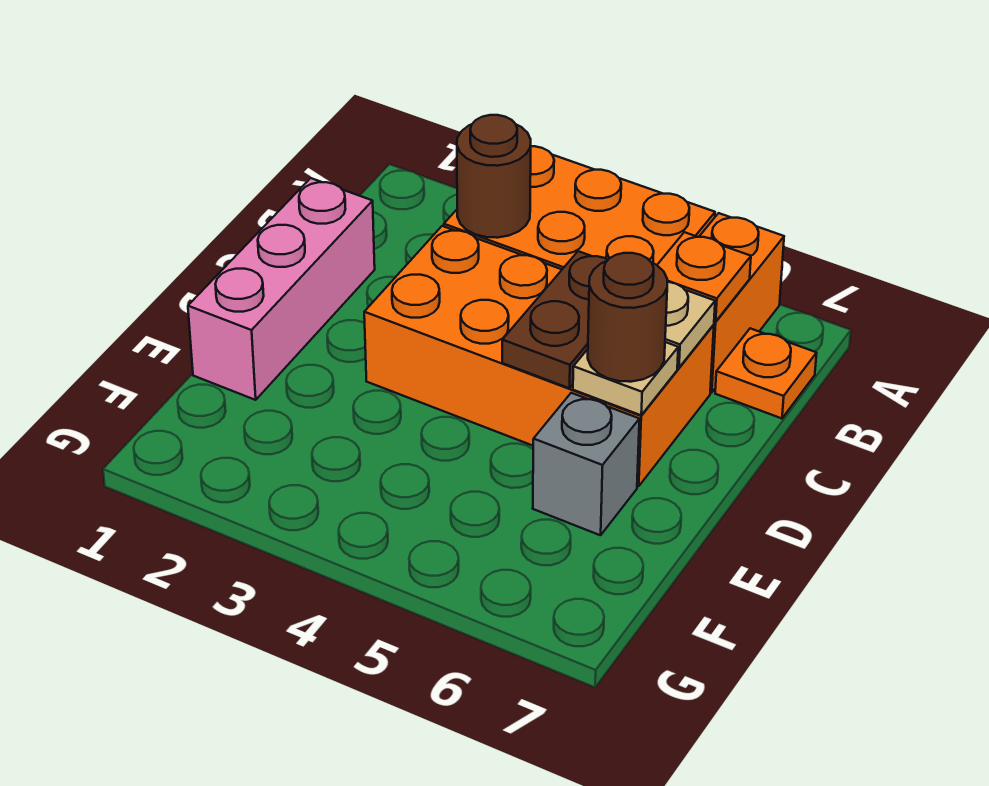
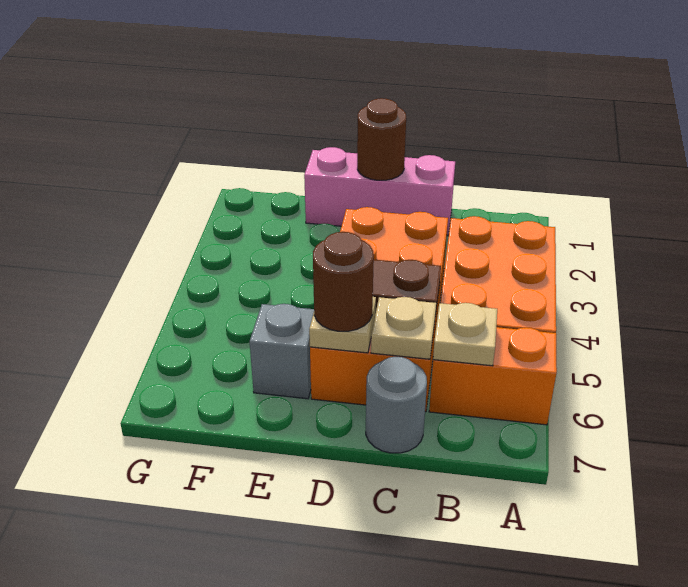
brown 1x1 round brick [457,115,531,238] -> brown 1x1 round brick moved to [357,98,406,180]
orange 1x1 plate [657,232,751,322] -> tan 1x1 plate [433,303,497,366]
orange 1x1 plate [715,328,817,418] -> none
none -> grey 1x1 round brick [366,356,427,453]

